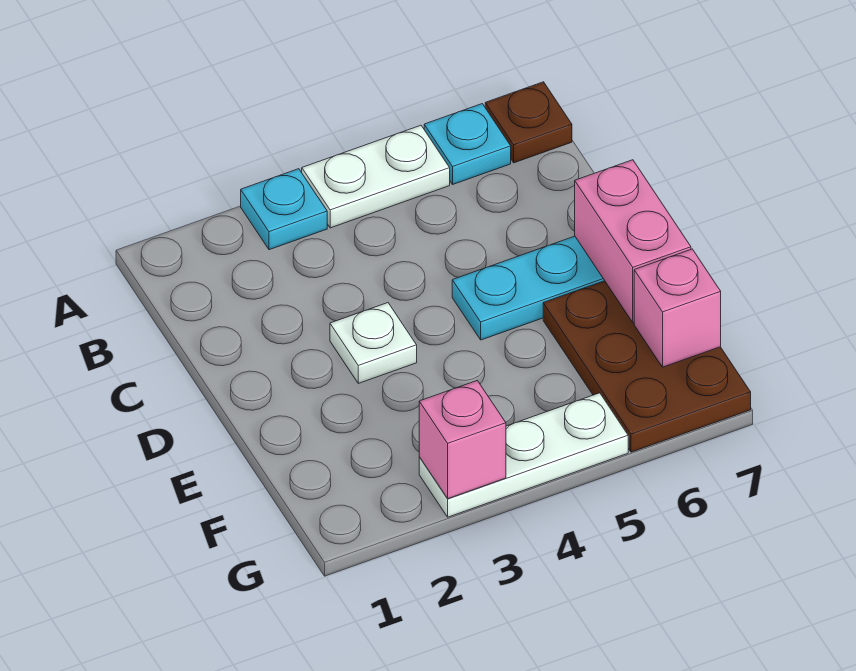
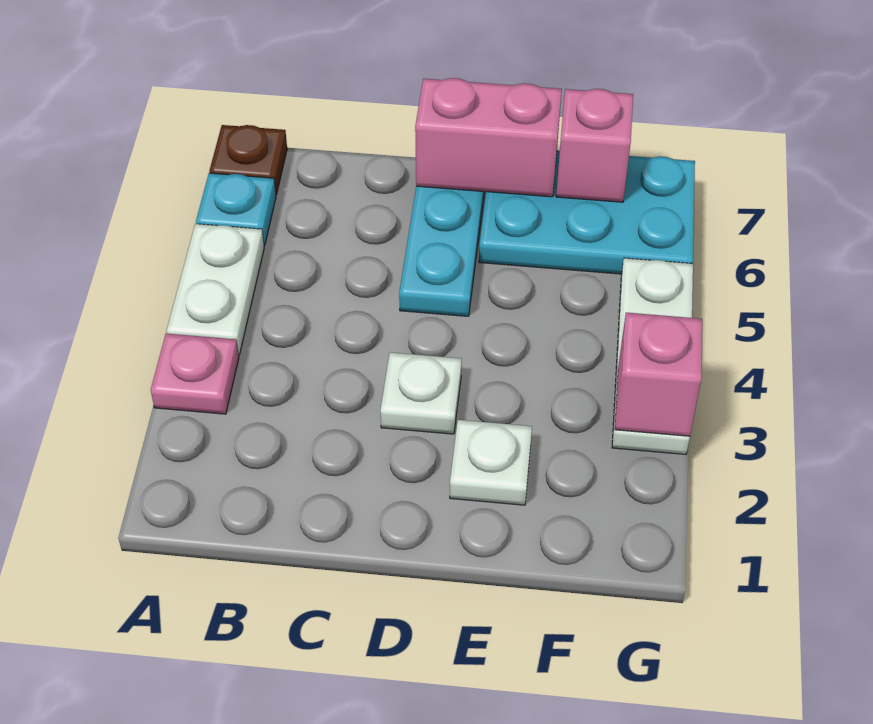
cyan 1x1 plate [241,169,327,250] -> pink 1x1 plate [151,333,239,414]
none -> white 1x1 plate [450,420,532,505]
brown 2x3 plate [543,281,751,452] -> cyan 2x3 plate [479,150,695,274]

